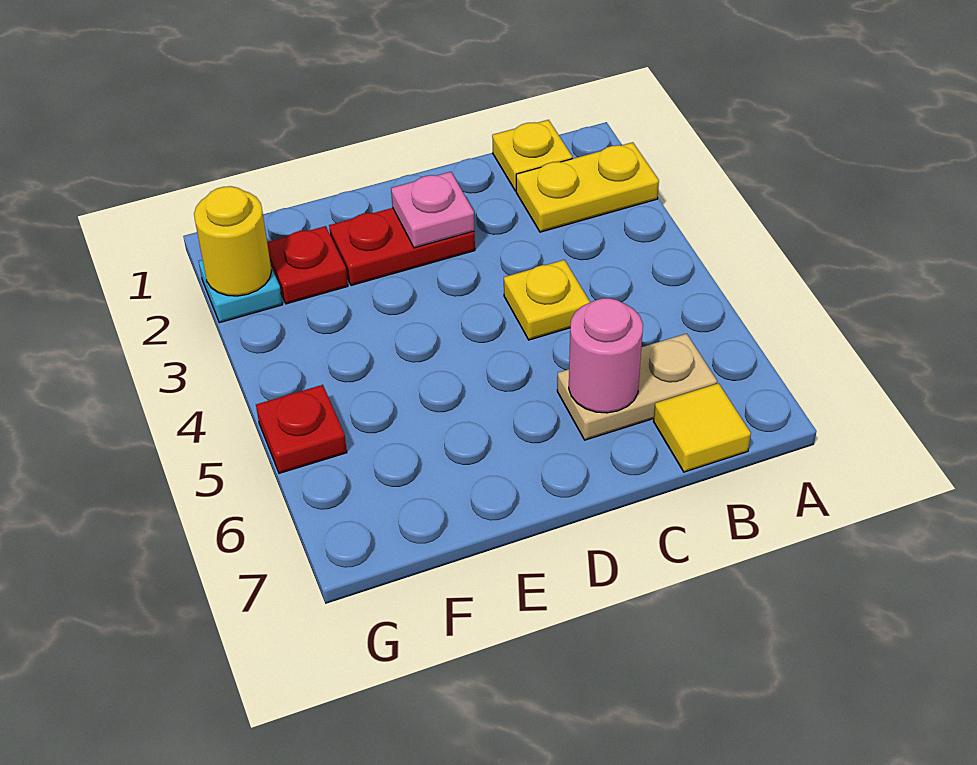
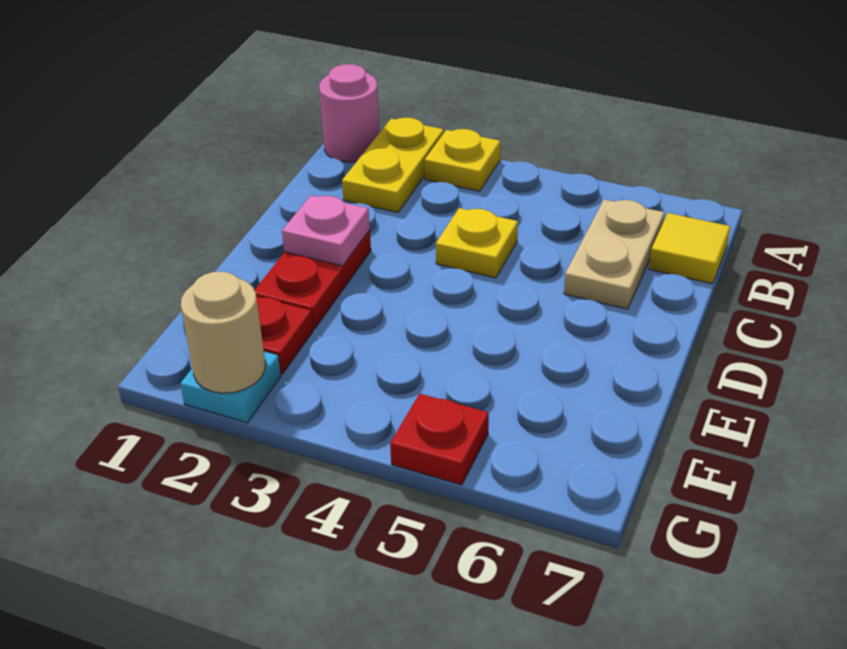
yellow 1x1 plate [492,120,572,191] -> yellow 1x1 plate moved to [425,129,500,191]
pink 1x1 round brick [569,298,643,413] -> pink 1x1 round brick moved to [319,64,380,162]
yellow 1x1 round brick [194,186,272,296] -> tan 1x1 round brick [181,272,265,393]

